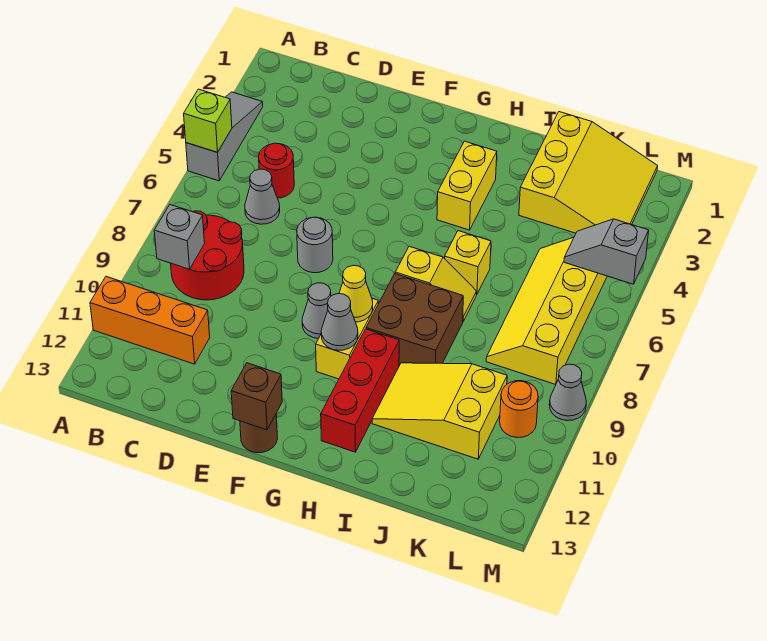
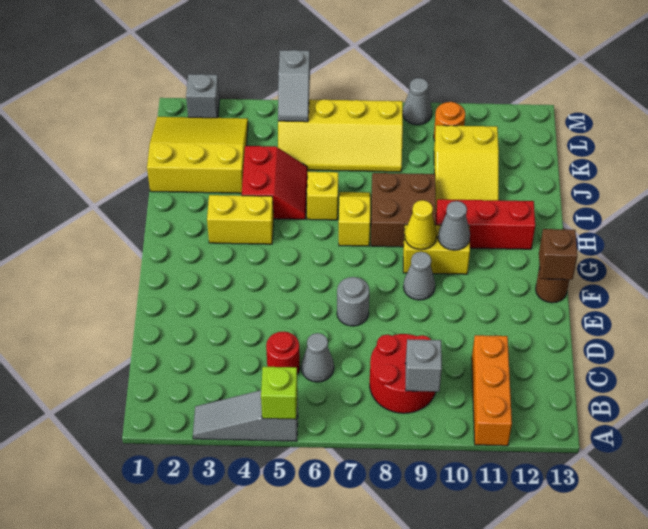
none -> red 2x2 slope [242,146,307,219]
none -> grey 1x1 brick [186,74,219,118]

